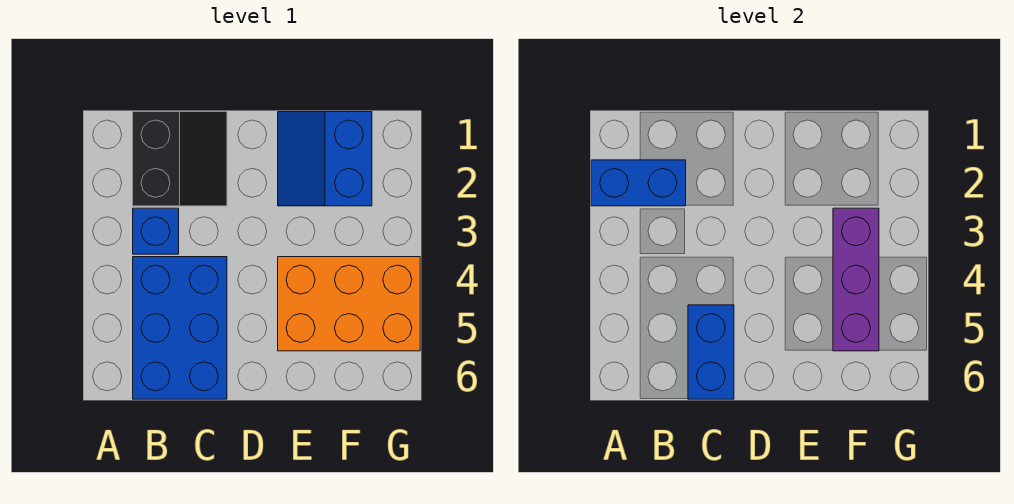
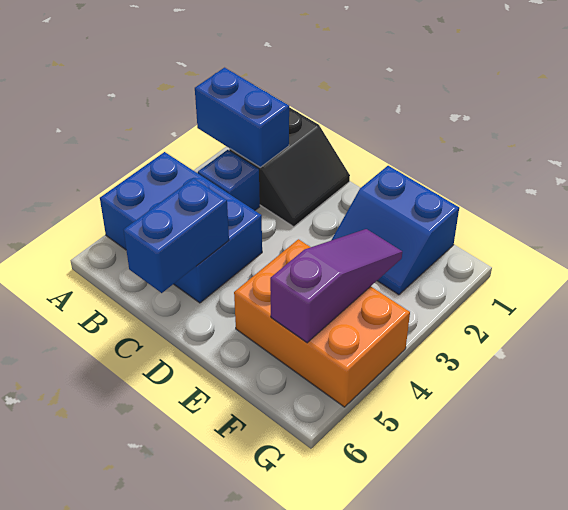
blue 2x3 brick [133,257,227,399] -> blue 2x3 brick turned to [100,152,262,303]
blue 2x2 slope [278,112,372,206] -> blue 2x2 slope turned to [332,166,459,295]
purple 1x3 brick [833,208,879,351] -> purple 1x3 slope [270,229,402,343]

